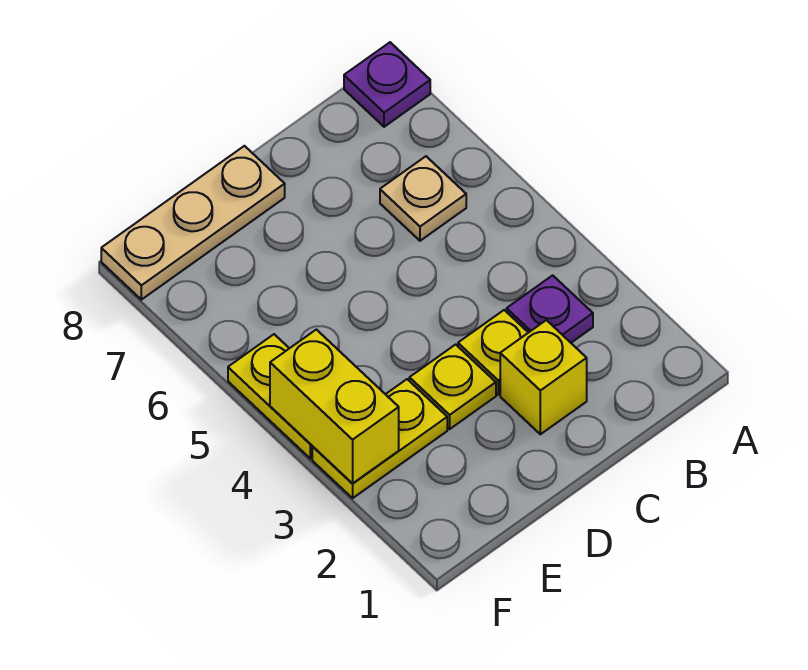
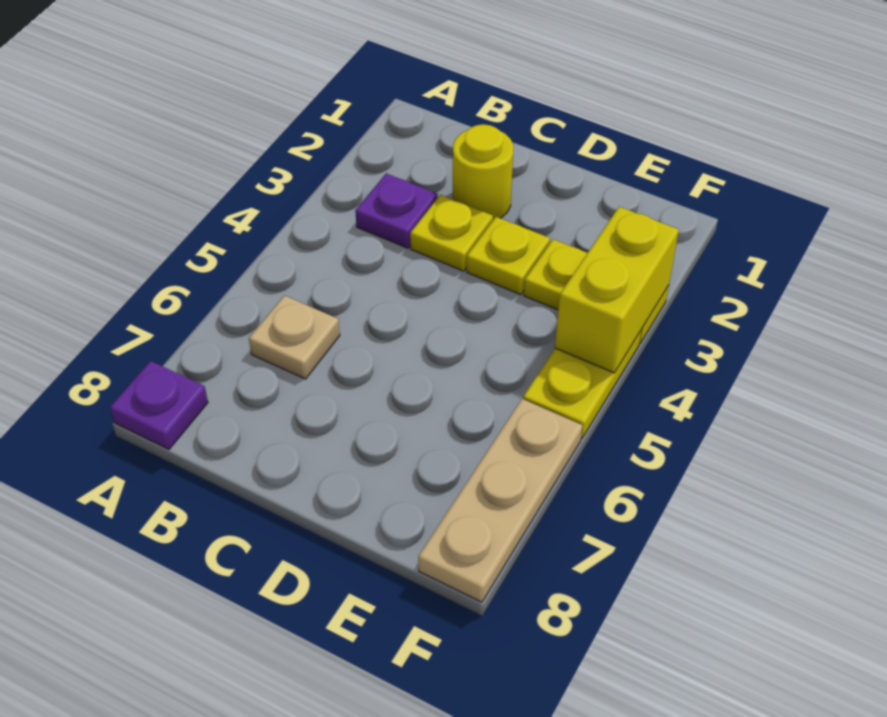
yellow 1x1 brick [500,320,587,434] -> yellow 1x1 round brick [453,124,513,220]
tan 1x3 plate [101,146,285,300] -> tan 1x3 plate turned to [418,399,582,602]

